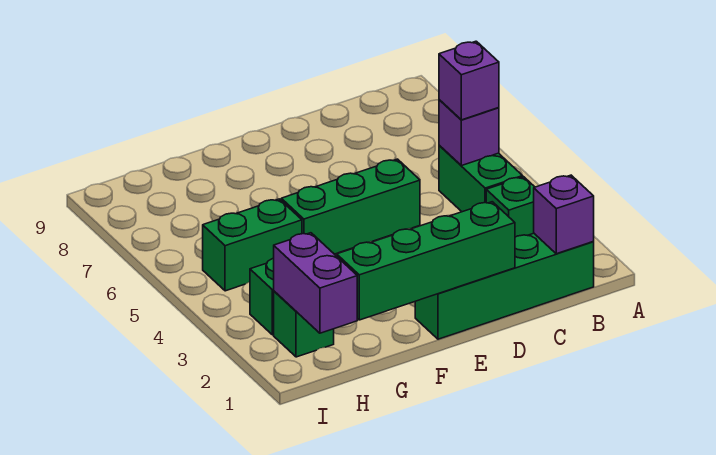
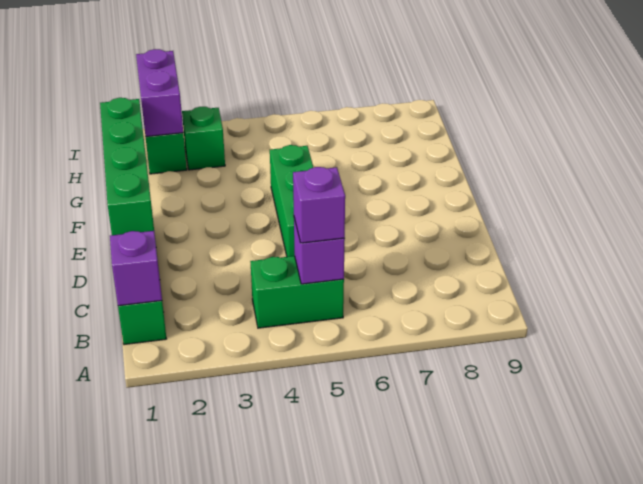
green 1x1 brick [486,177,534,237] -> none
green 1x2 brick [203,199,302,291] -> none
purple 1x2 brick [274,233,357,333] -> purple 1x2 brick turned to [136,49,183,137]

